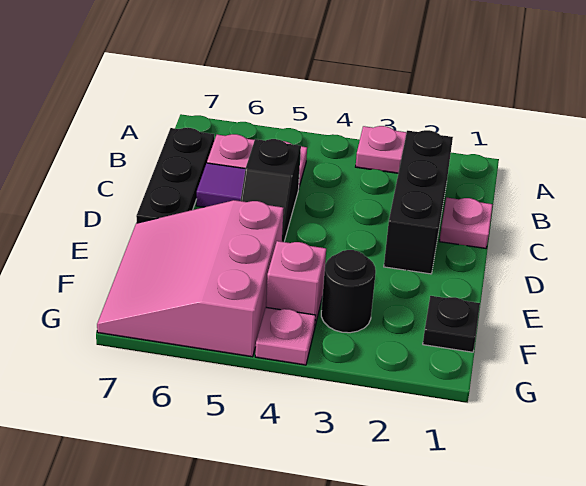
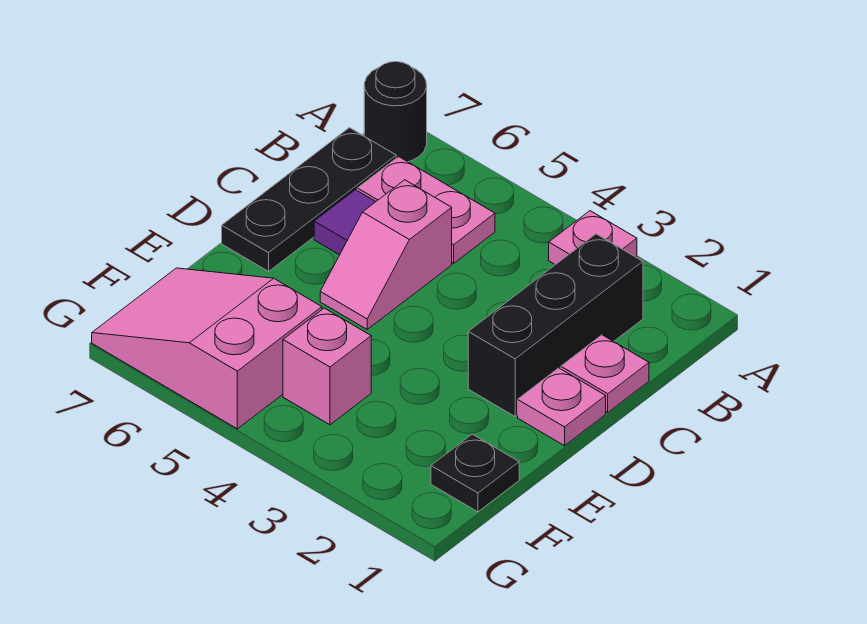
black 1x2 slope [241,139,301,242] -> pink 1x2 slope [320,180,452,329]
pink 3x3 slope [97,200,284,357] -> pink 2x3 slope [92,268,322,429]
black 1x1 round brick [321,250,376,333] -> black 1x1 round brick moved to [364,62,427,162]
pink 1x1 plate [255,307,316,365] -> pink 1x1 plate moved to [518,368,606,446]

